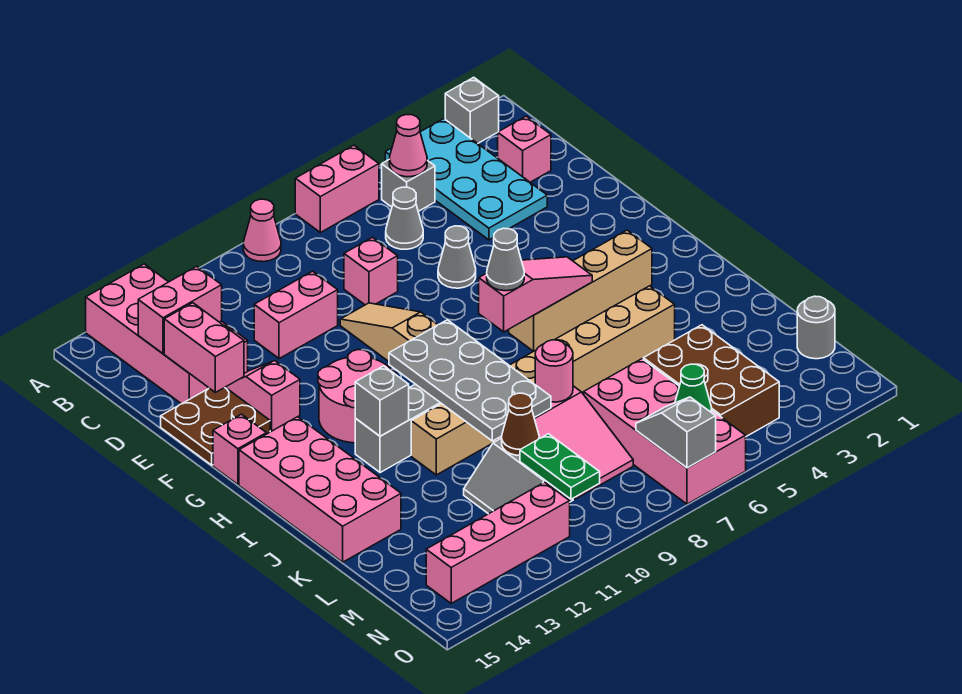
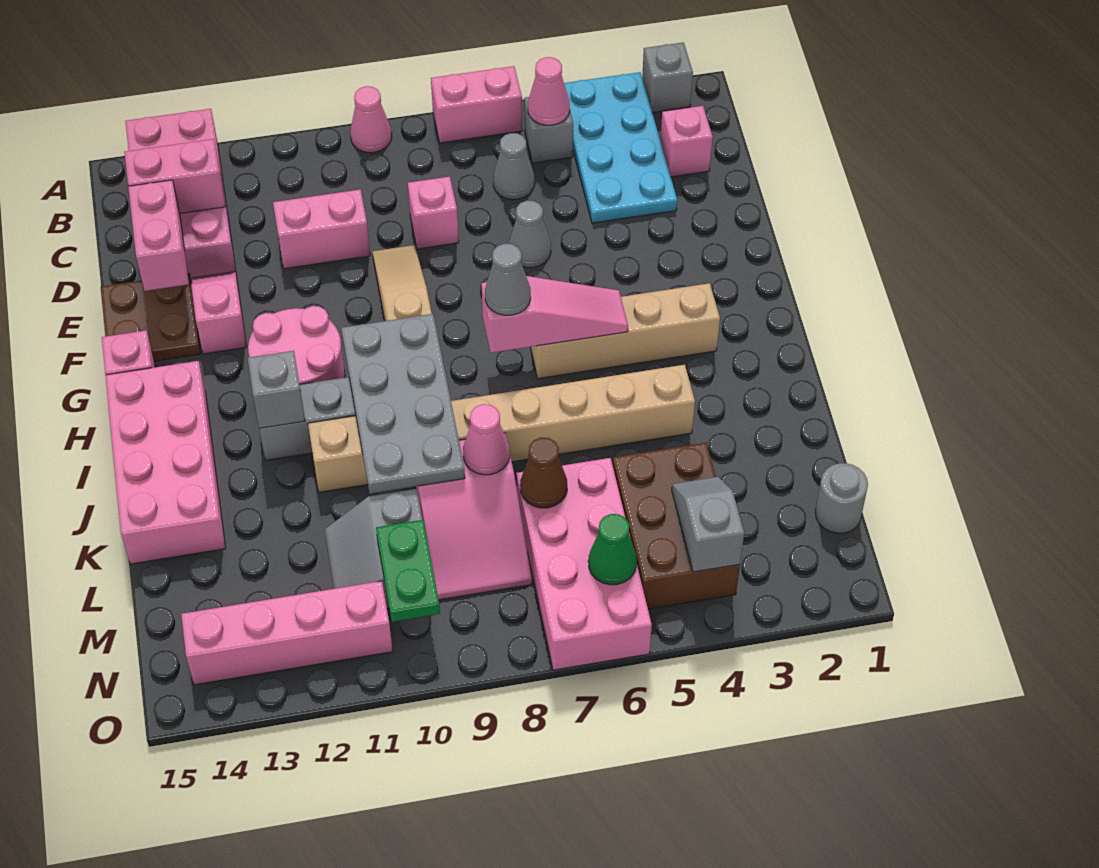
pink 1x1 round brick [535,340,573,402] -> pink 1x1 cone [463,404,510,475]
brown 1x1 cone [502,393,539,455] -> brown 1x1 cone moved to [520,437,567,508]
grey 1x2 slope [636,397,716,468] -> grey 1x2 slope moved to [672,477,744,572]

